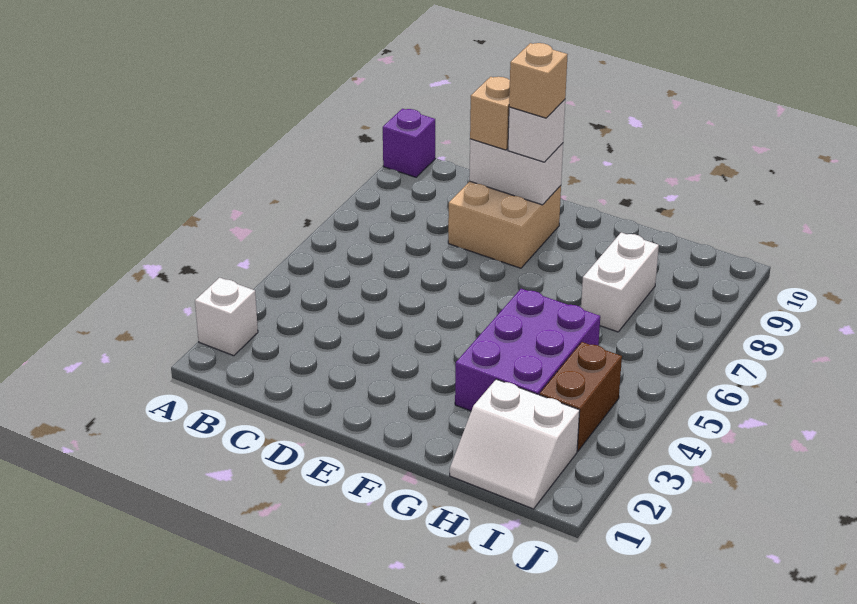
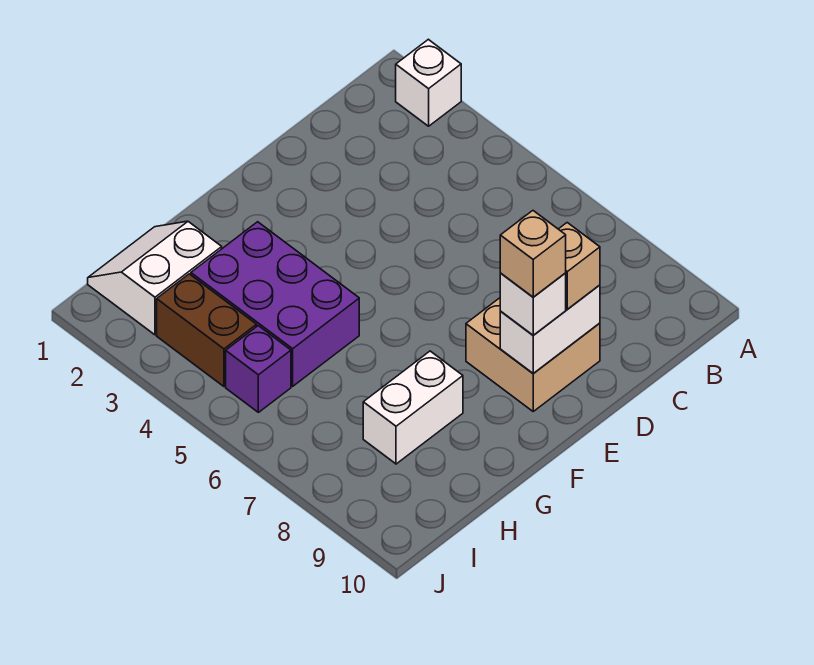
purple 1x1 brick [383,109,435,177] -> purple 1x1 brick moved to [226,326,291,412]
white 1x2 brick [581,233,659,332] -> white 1x2 brick turned to [363,351,463,464]

